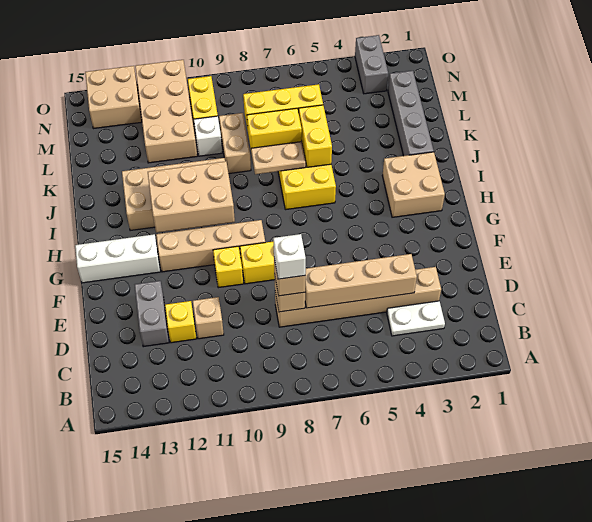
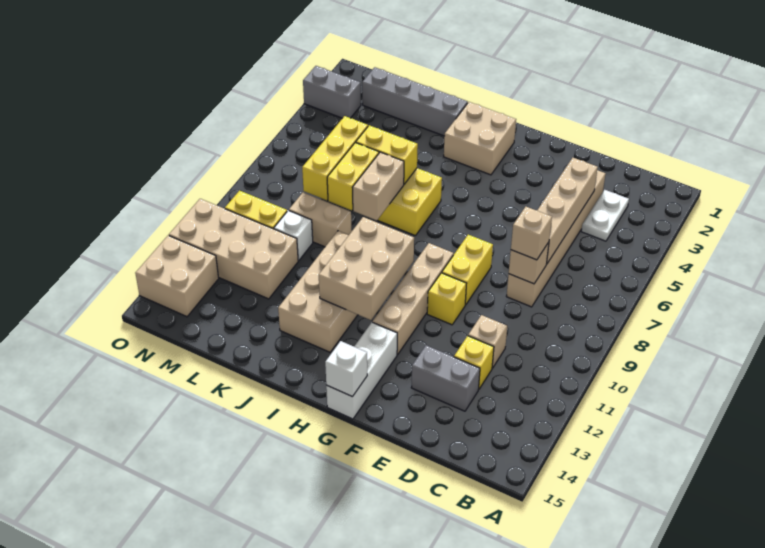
white 1x1 brick [273,234,306,279] -> white 1x1 brick moved to [325,341,367,397]
tan 1x2 plate [251,142,306,174] -> tan 1x2 brick [352,152,404,220]

